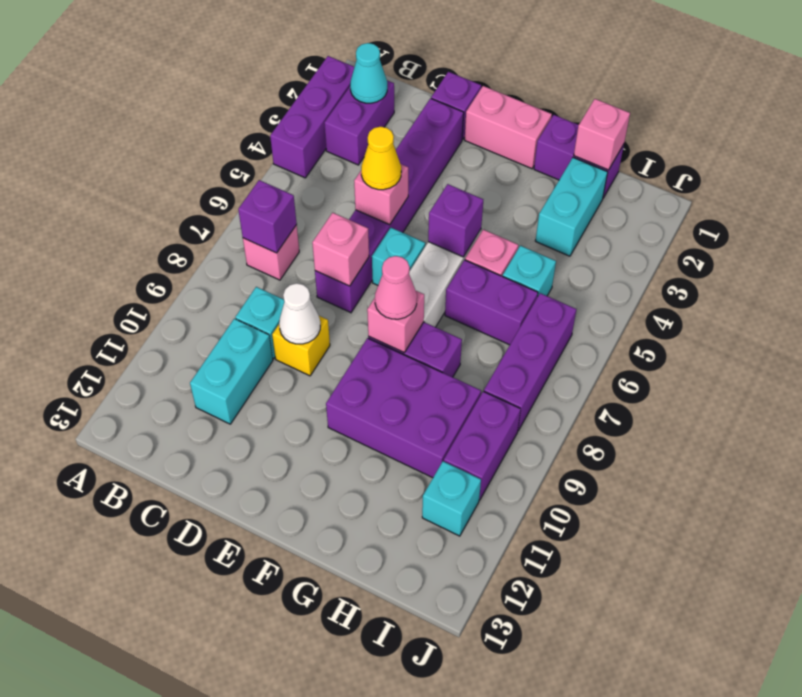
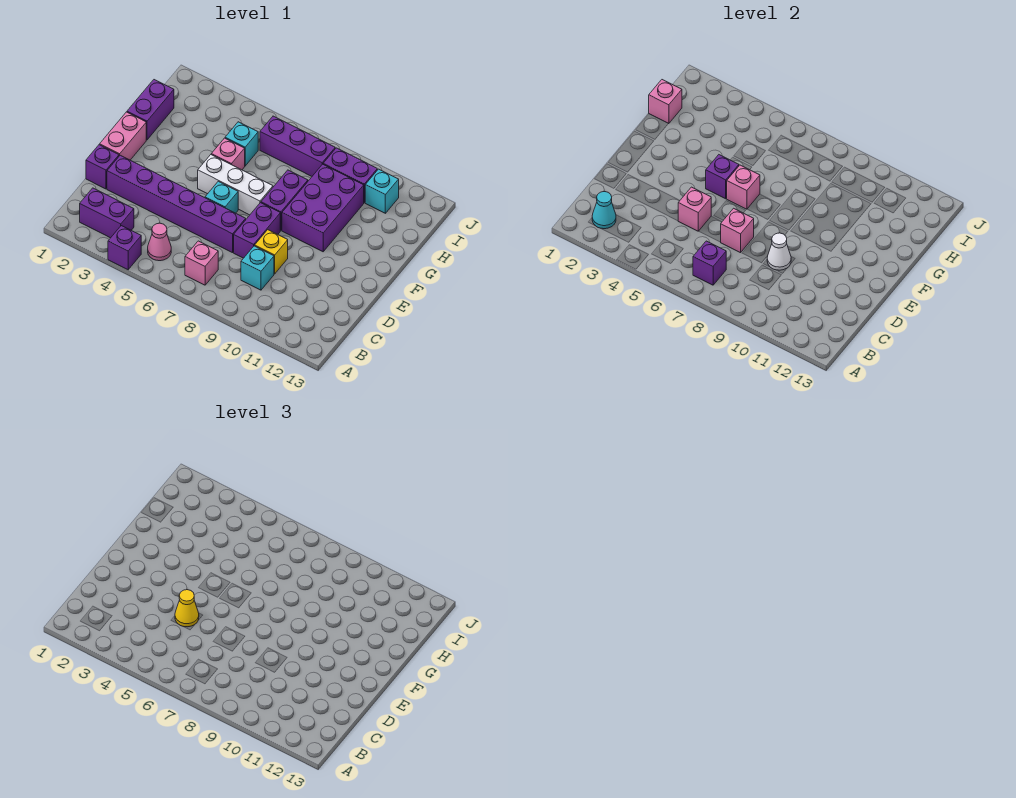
purple 1x3 brick [270,56,354,178] -> purple 1x1 brick [108,226,141,270]
cyan 1x2 brick [190,319,273,424] -> none
pink 1x1 brick [367,291,424,353] -> pink 1x1 brick moved to [727,165,760,209]
pink 1x1 cone [375,256,417,319] -> pink 1x1 cone moved to [148,223,171,261]
purple 1x2 brick [445,260,538,345] -> purple 1x2 brick moved to [234,203,280,258]
cyan 1x2 brick [536,158,608,256] -> none

